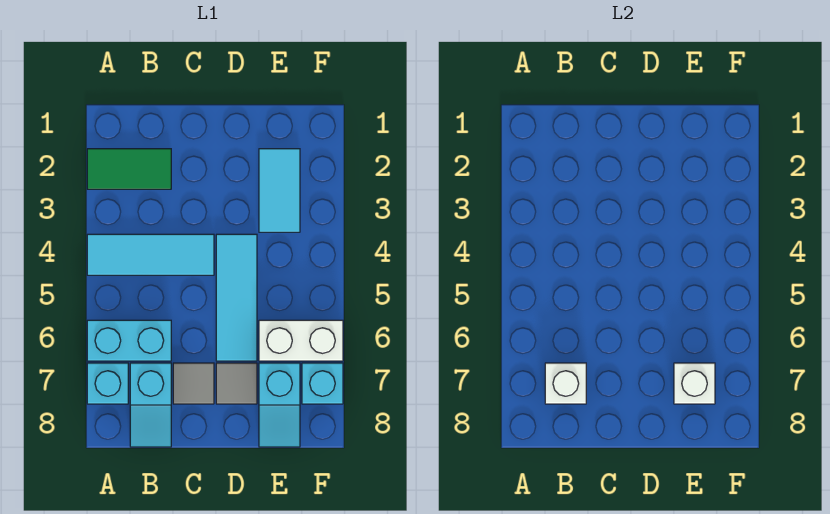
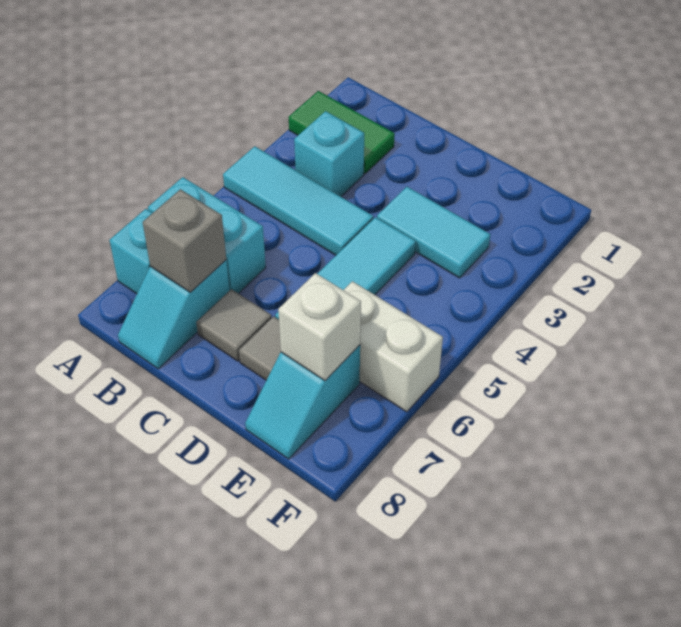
white 1x1 brick [545,363,586,404] -> grey 1x1 brick [143,189,226,292]
cyan 1x2 tile [259,149,300,232] -> cyan 1x2 tile turned to [377,187,490,278]
cyan 1x1 brick [302,363,343,404] -> cyan 1x1 brick moved to [294,111,364,197]

